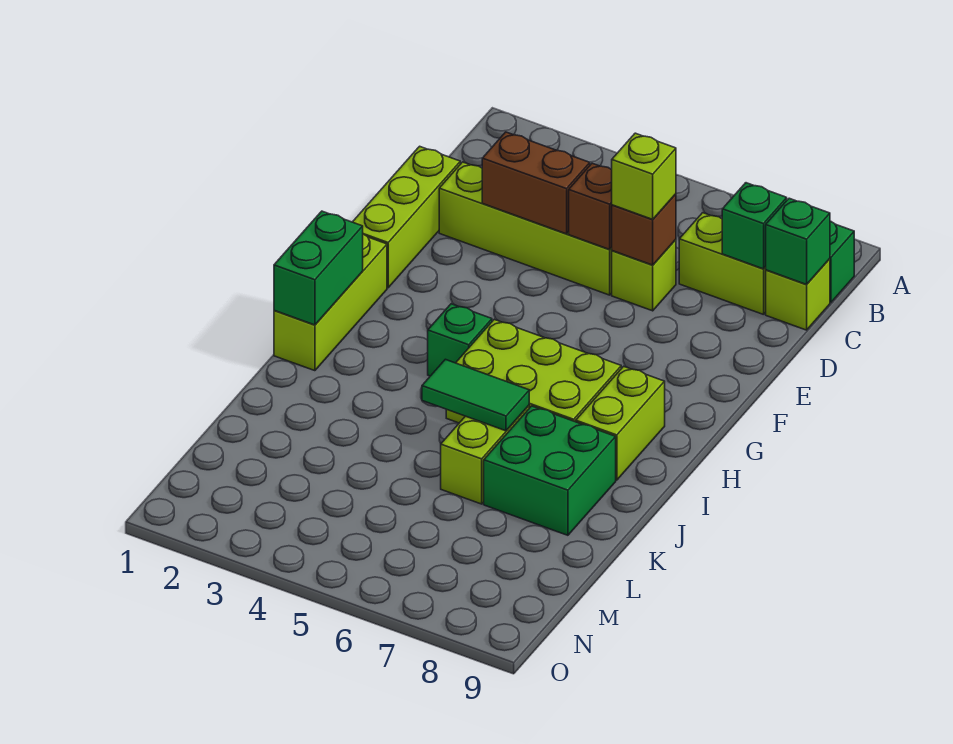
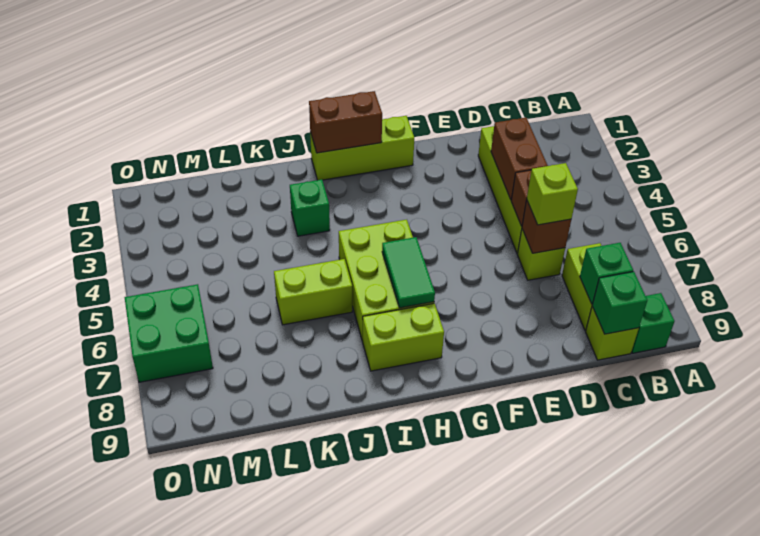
lime 1x3 brick [353,146,460,288] -> none
green 1x2 brick [274,211,363,325] -> brown 1x2 brick [309,91,382,153]
green 1x1 brick [428,304,492,376] -> green 1x1 brick moved to [290,180,330,236]
green 1x2 tile [422,359,529,431] -> green 1x2 tile moved to [382,237,435,308]
green 2x2 brick [484,406,616,535] -> green 2x2 brick moved to [125,284,213,382]

